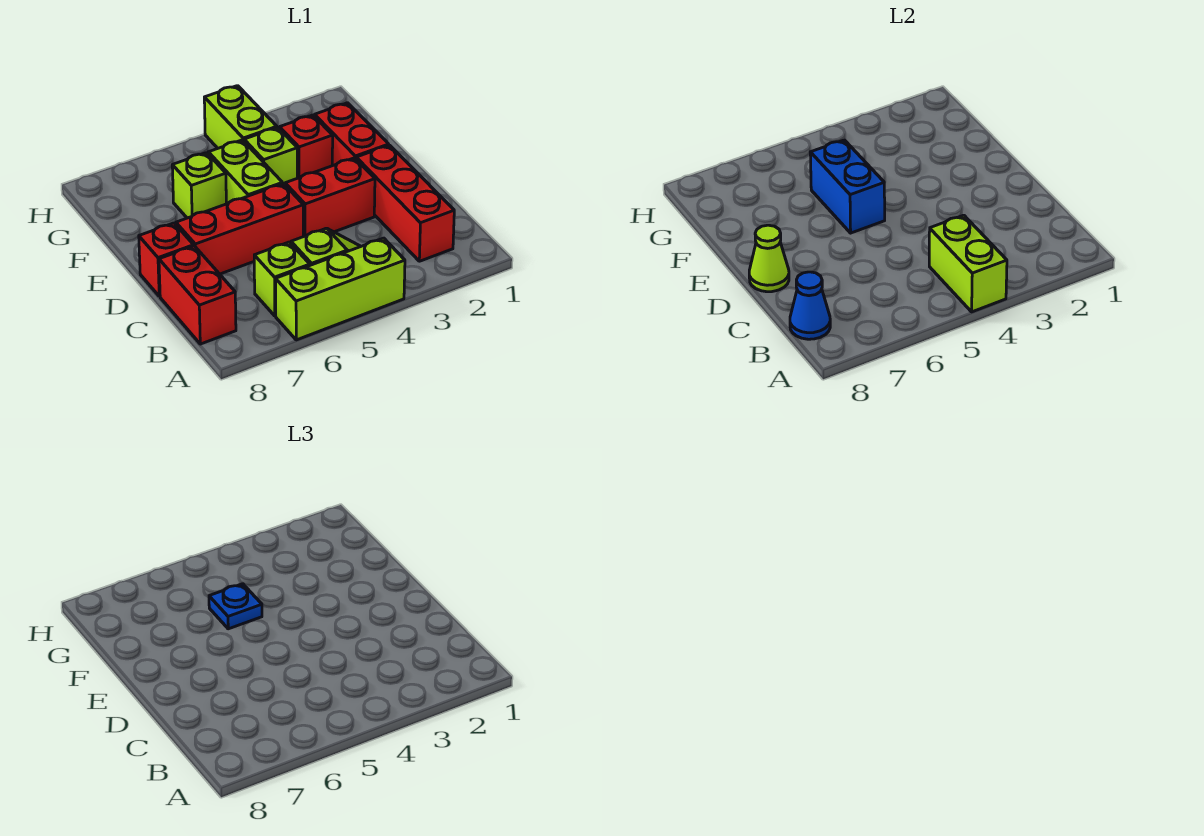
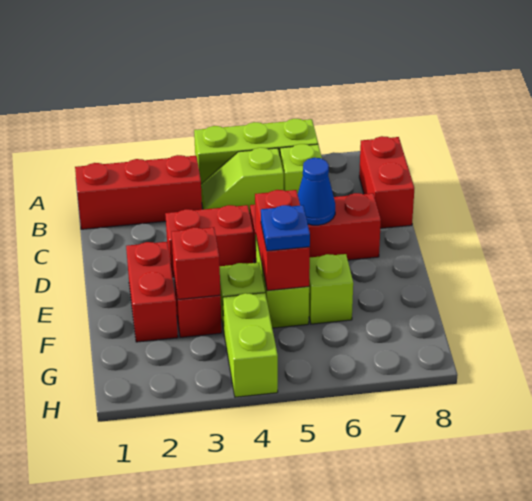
lime 1x2 brick [929,215,1007,312] -> none
red 1x3 brick [356,145,454,261] -> red 1x3 brick turned to [75,155,202,229]
blue 1x1 cone [790,272,830,339] -> blue 1x1 cone moved to [298,158,335,225]
red 1x1 brick [139,223,194,296] -> red 1x1 brick moved to [172,227,220,299]
lime 1x1 cone [749,225,789,292] -> none
blue 1x2 brick [810,140,885,233] -> red 1x2 brick [255,190,310,291]

